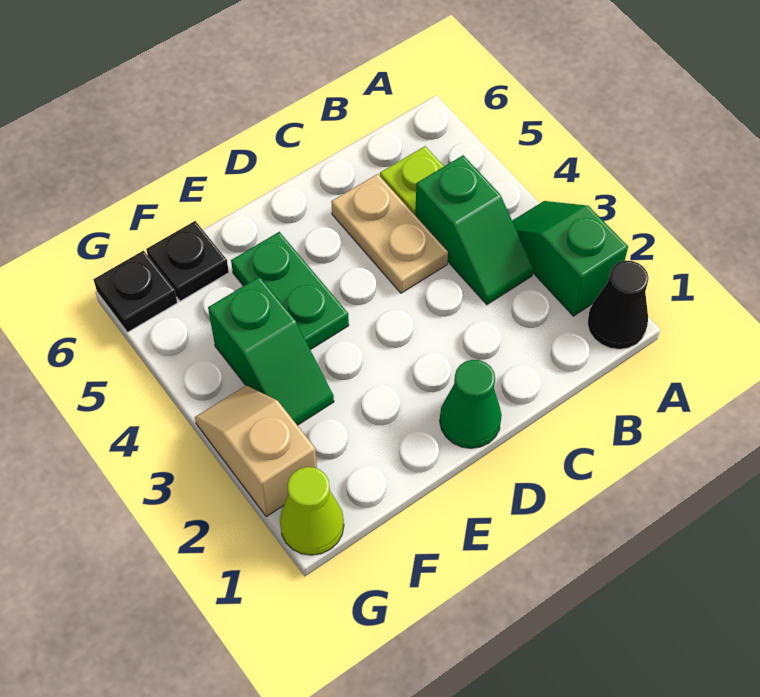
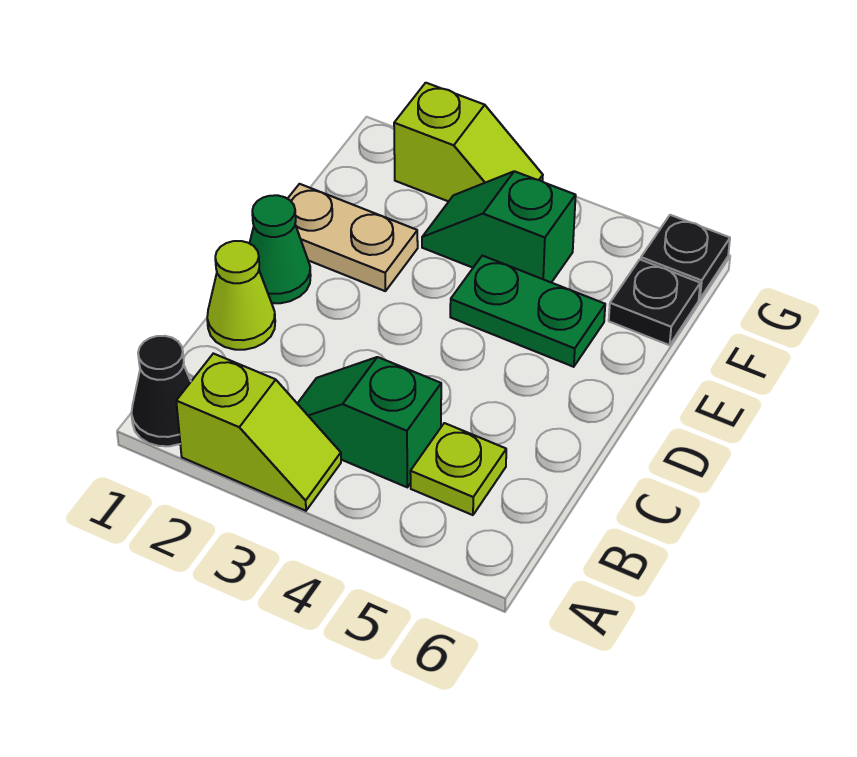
green 1x2 slope [512,201,628,316] -> lime 1x2 slope [176,353,341,511]
tan 1x2 plate [331,174,448,293] -> tan 1x2 plate moved to [288,184,418,291]
lime 1x1 cone [280,467,344,555] -> lime 1x1 cone moved to [207,241,275,350]
tan 1x2 slope [195,386,317,517] -> lime 1x2 slope [394,83,543,202]

